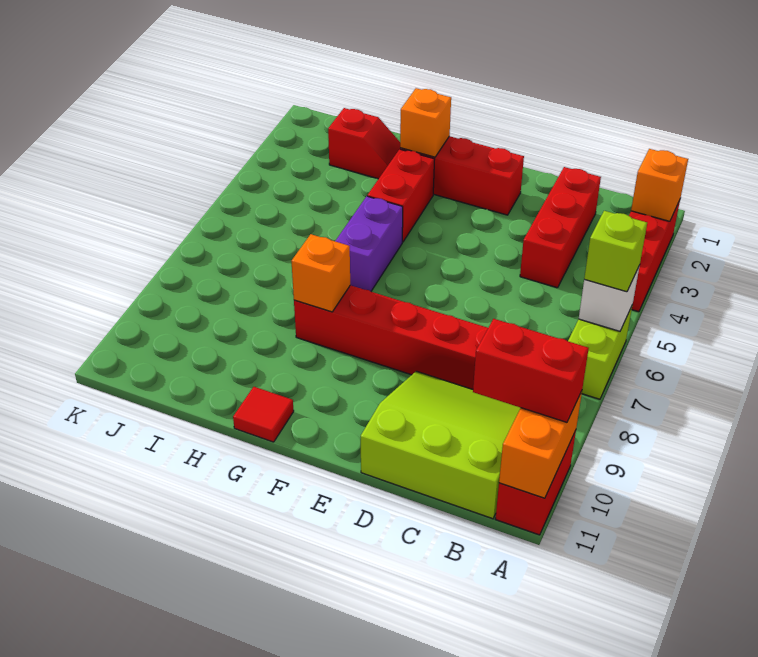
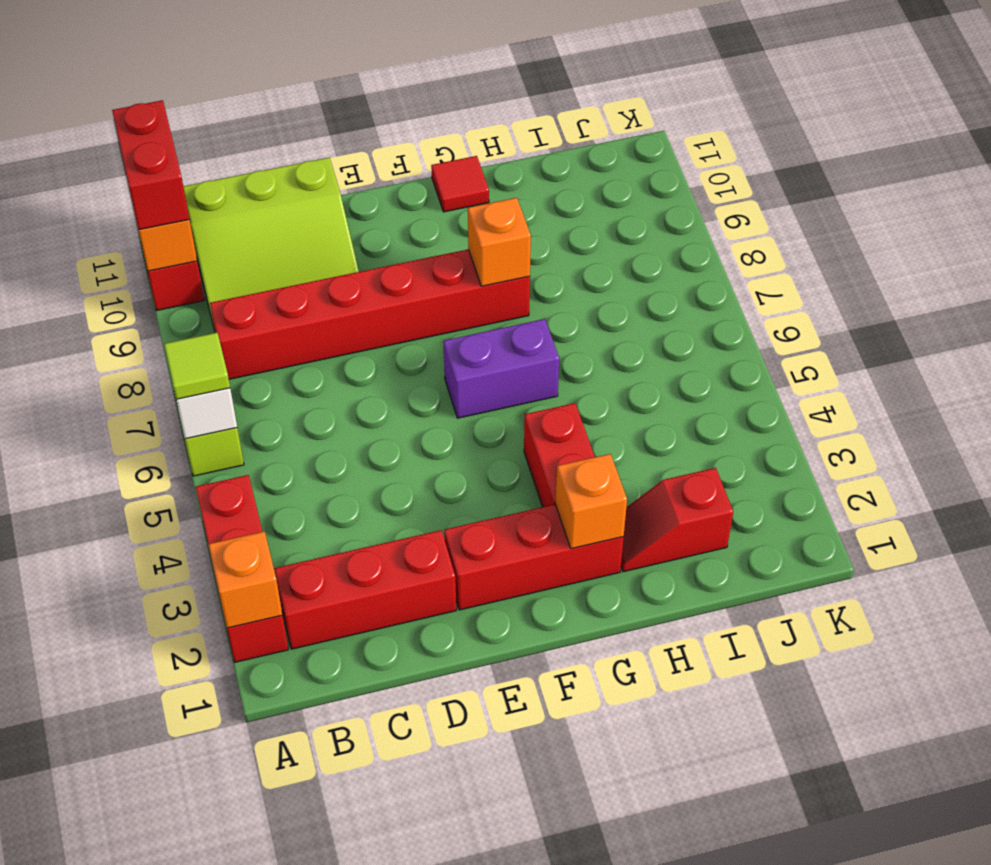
lime 1x1 brick [584,211,647,292] -> lime 1x1 tile [164,333,230,400]
red 1x2 brick [473,319,589,422] -> red 1x2 brick turned to [112,100,190,230]
red 1x3 brick [520,167,601,288] -> red 1x3 brick turned to [274,530,456,649]
purple 1x2 brick [335,196,403,291] -> purple 1x2 brick turned to [443,319,559,418]

